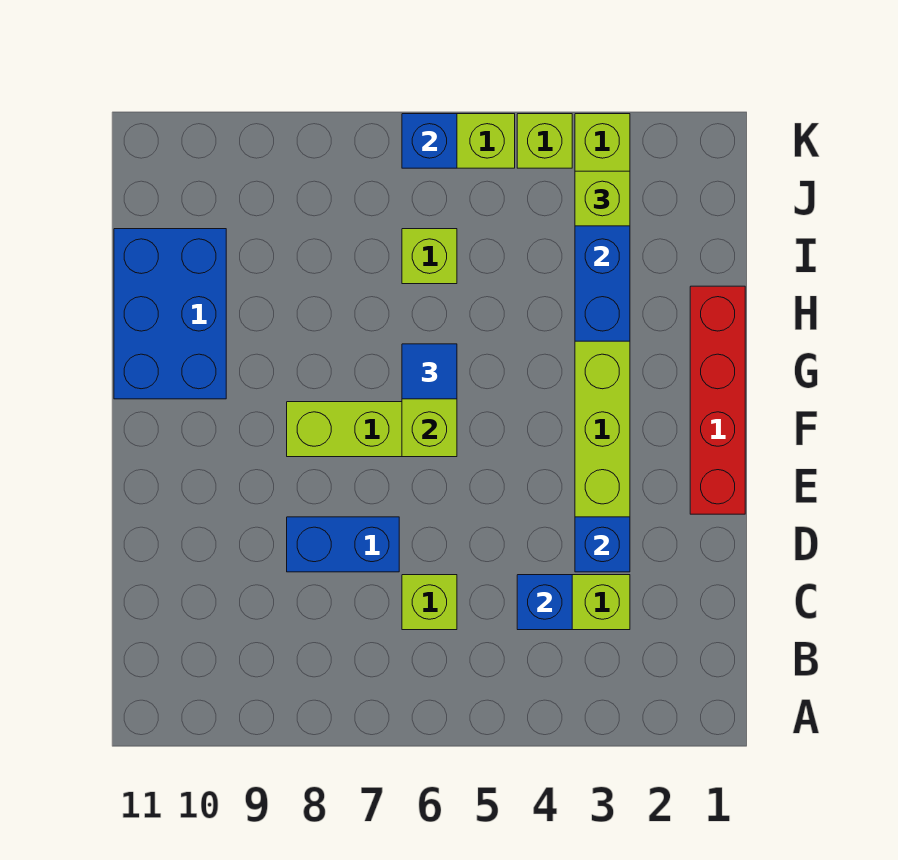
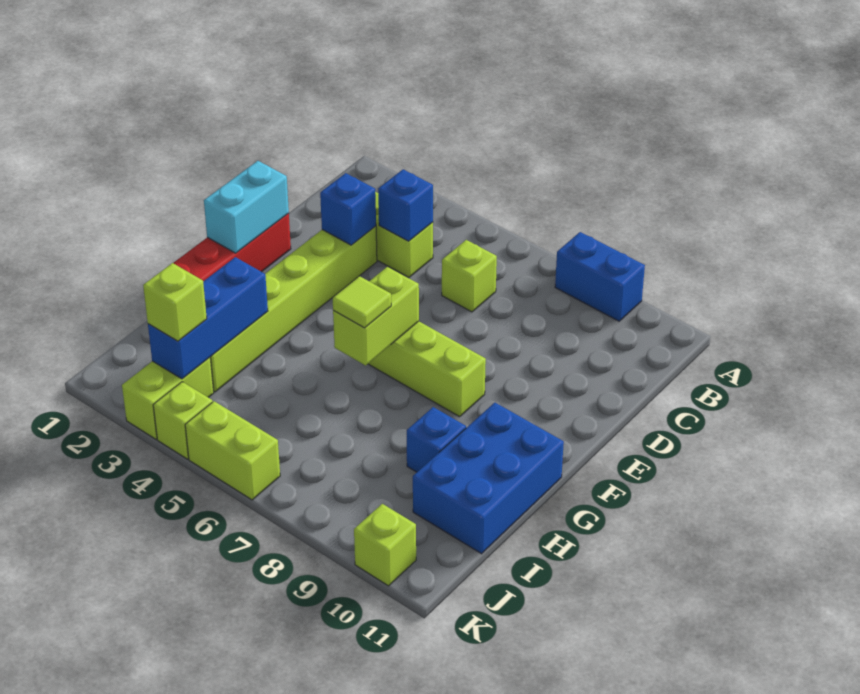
blue 1x2 brick [287,517,399,572] -> blue 1x2 brick moved to [555,232,645,321]
none -> cyan 1x2 brick [204,161,289,253]
blue 1x1 tile [402,344,457,399] -> lime 1x1 tile [333,276,391,328]
lime 1x1 brick [402,229,457,284] -> lime 1x1 brick moved to [354,504,416,586]
blue 1x1 brick [402,114,457,168] -> blue 1x1 brick moved to [407,407,466,472]

